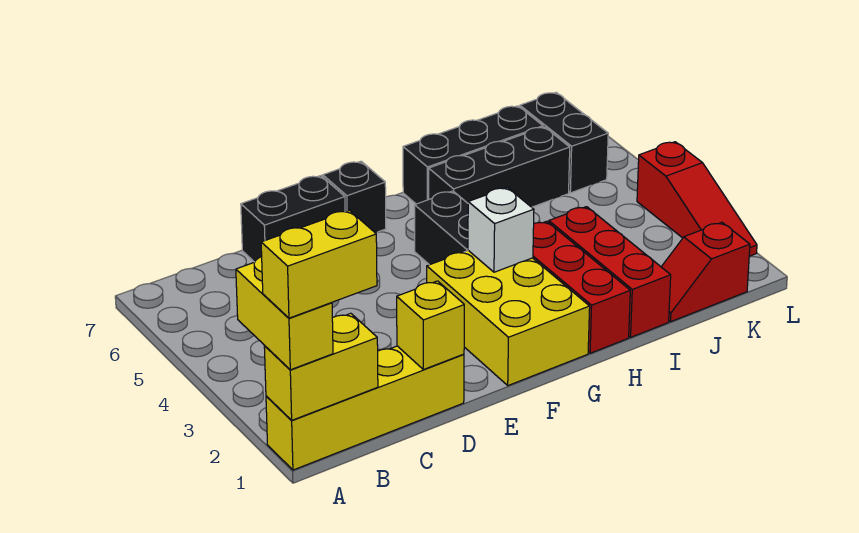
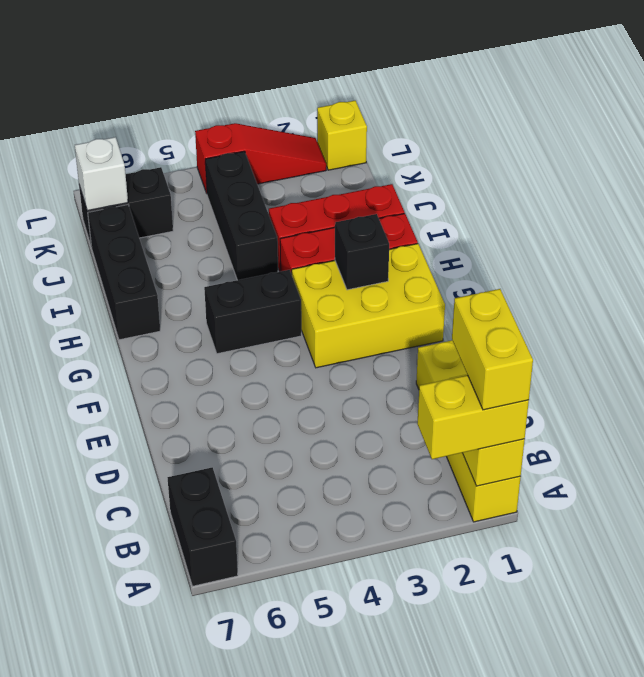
yellow 1x1 brick [397,281,464,370] -> yellow 1x1 brick moved to [317,101,367,170]
black 1x2 brick [241,176,345,262] -> black 1x2 brick moved to [168,467,238,586]
black 1x1 brick [323,161,386,232] -> black 1x1 brick moved to [335,214,389,290]
white 1x1 brick [468,187,534,272] -> white 1x1 brick moved to [75,137,128,211]
black 1x3 brick [429,127,570,207] -> black 1x3 brick moved to [205,151,278,280]
red 1x2 slope [661,222,750,322] -> none

